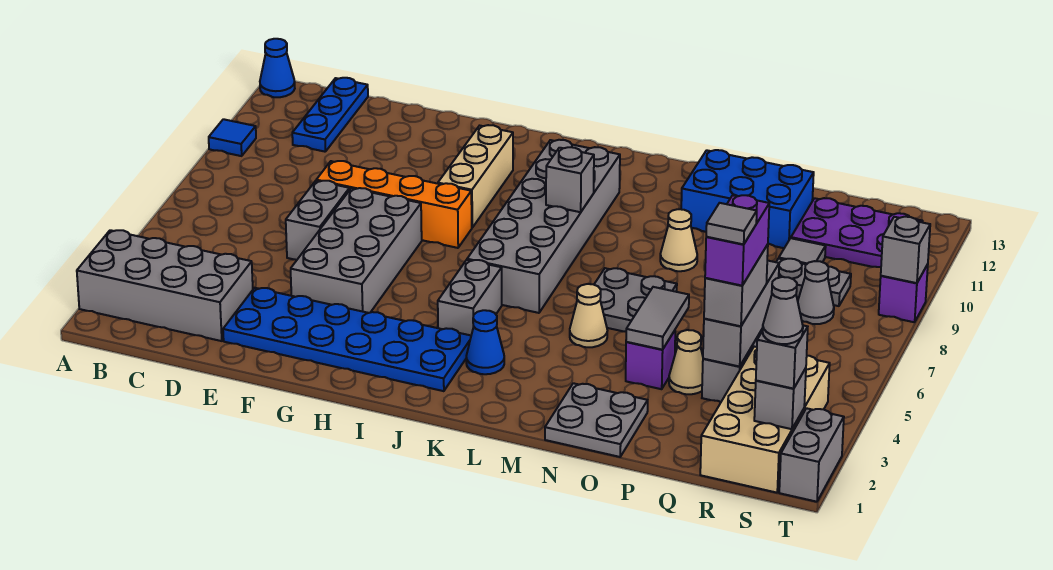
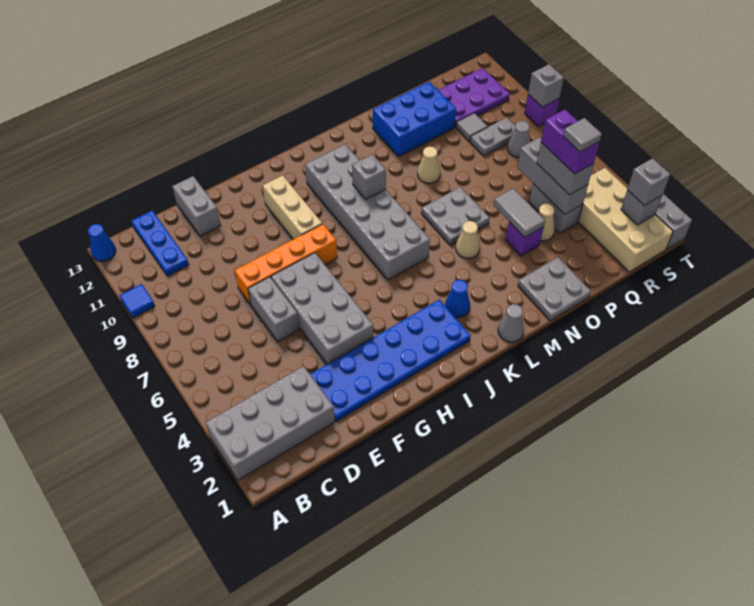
grey 1x2 brick [438,260,502,335] -> grey 1x2 brick moved to [172,176,221,236]
grey 1x1 cone [762,277,803,344] -> grey 1x1 cone moved to [498,304,524,342]

